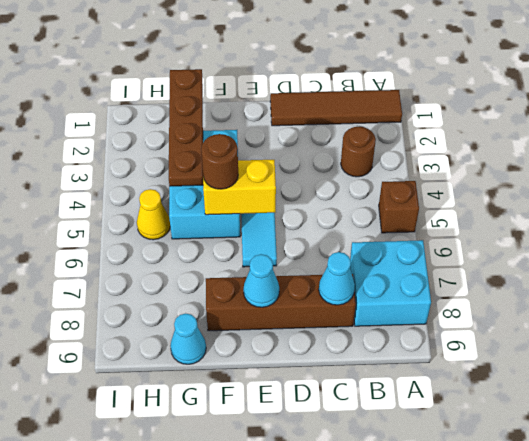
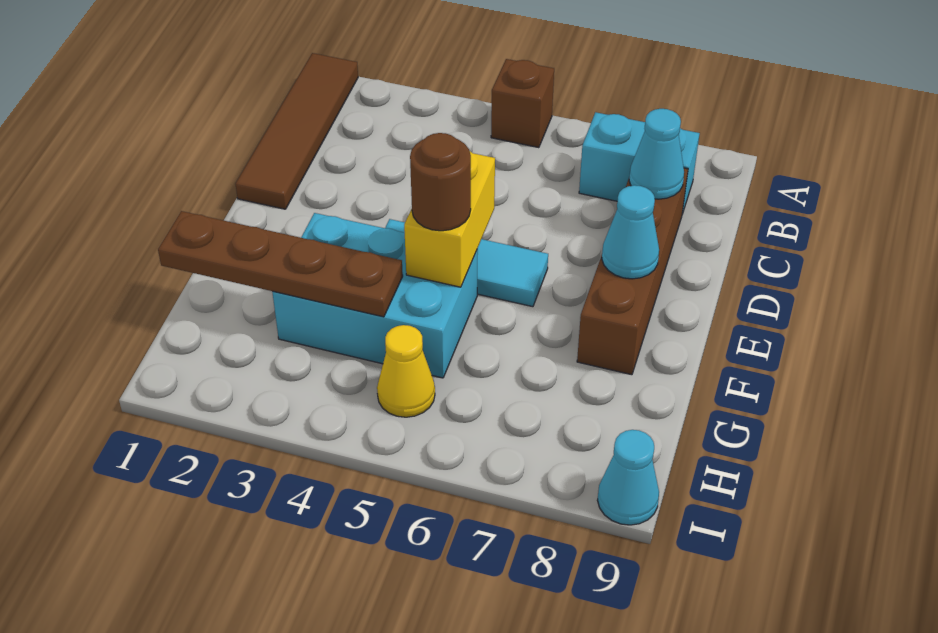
cyan 2x2 brick [350,240,431,326] -> cyan 1x2 brick [579,112,700,214]
brown 1x1 round brick [341,127,376,177] -> none
cyan 1x1 cone [170,313,206,364] -> cyan 1x1 cone moved to [597,430,659,525]

